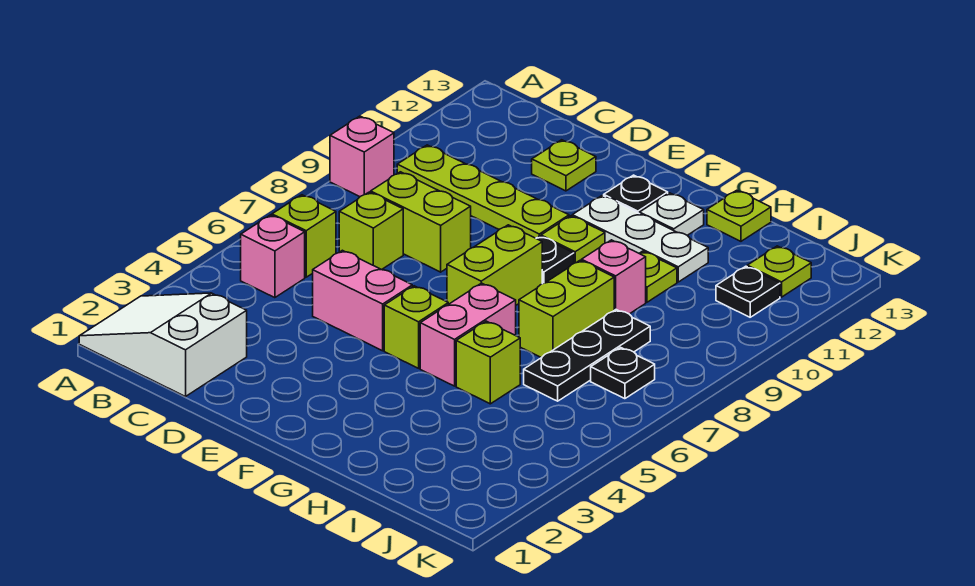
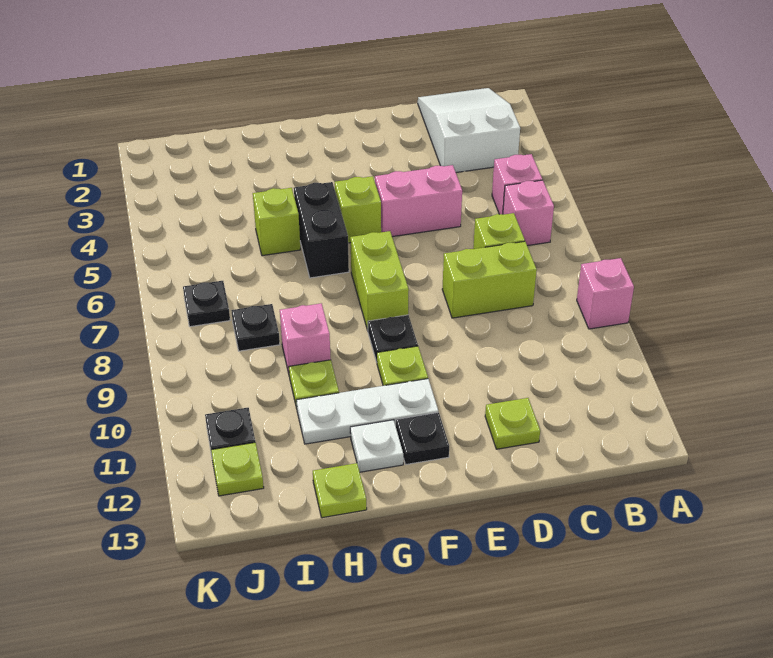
white 2x3 slope [79,293,247,397] -> white 2x3 slope turned to [418,88,520,173]
lime 1x1 brick [272,195,336,277] -> pink 1x1 brick [503,180,554,246]
lime 1x4 plate [397,145,569,238] -> none
pink 1x2 brick [420,283,516,386] -> black 1x2 brick [294,182,349,278]
lime 1x2 brick [519,260,614,358] -> none
black 1x3 plate [524,310,650,401] -> black 1x1 plate [231,304,280,351]

